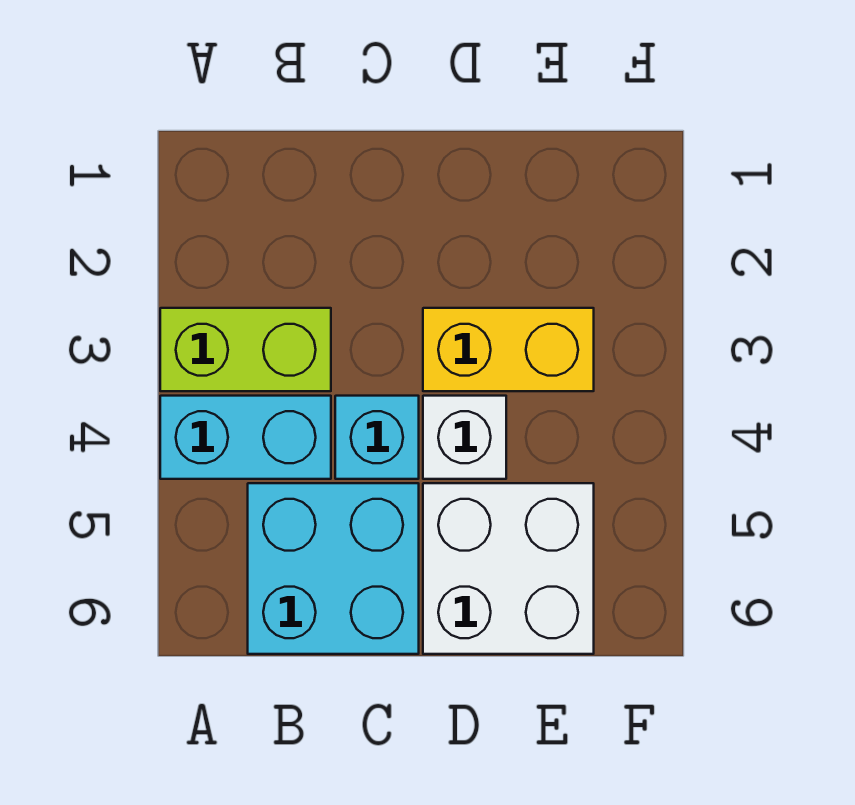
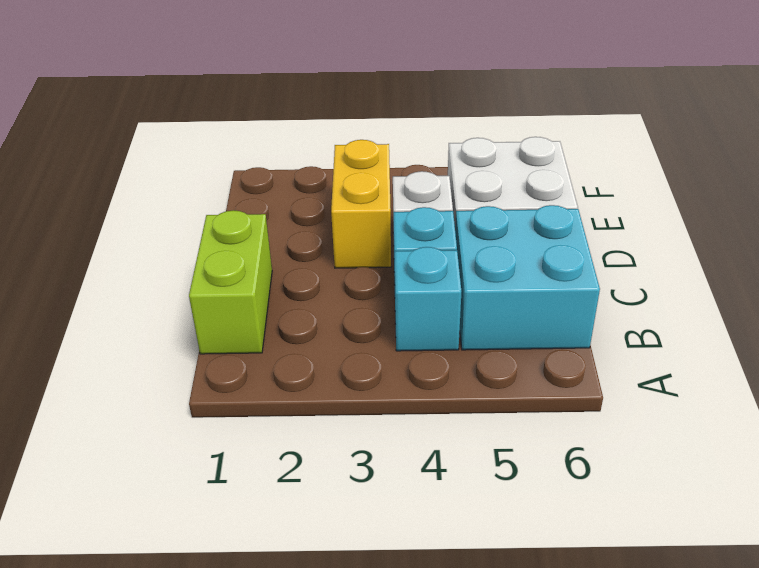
lime 1x2 brick [160,308,331,391] -> lime 1x2 brick moved to [189,210,272,354]
cyan 1x2 brick [160,396,331,479] -> cyan 1x1 brick [395,247,461,351]

